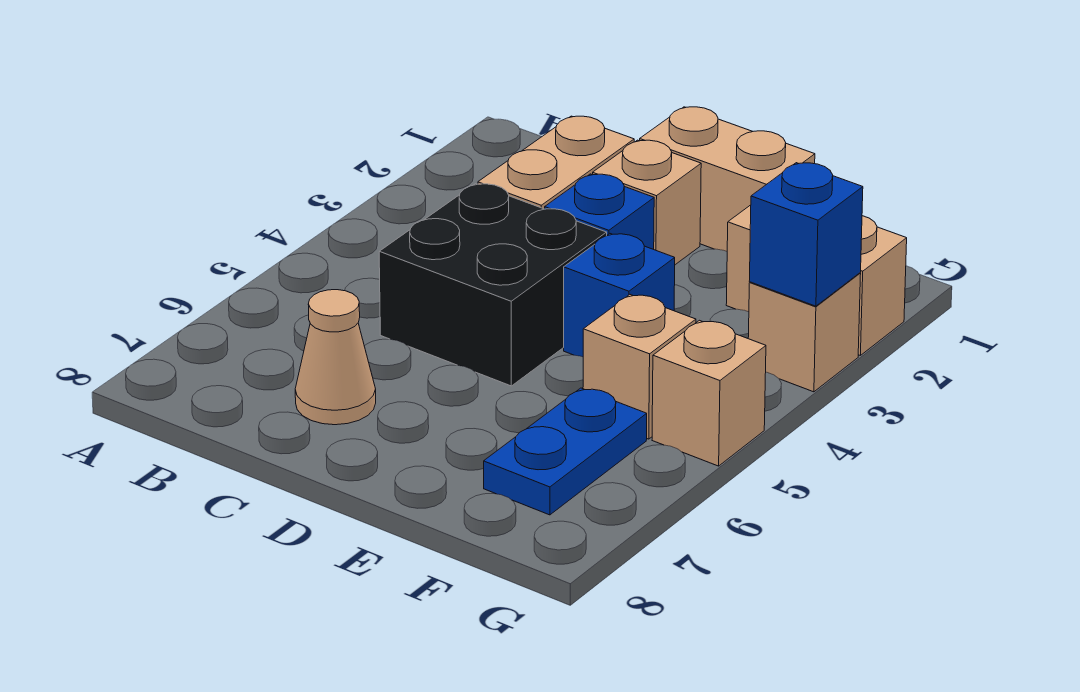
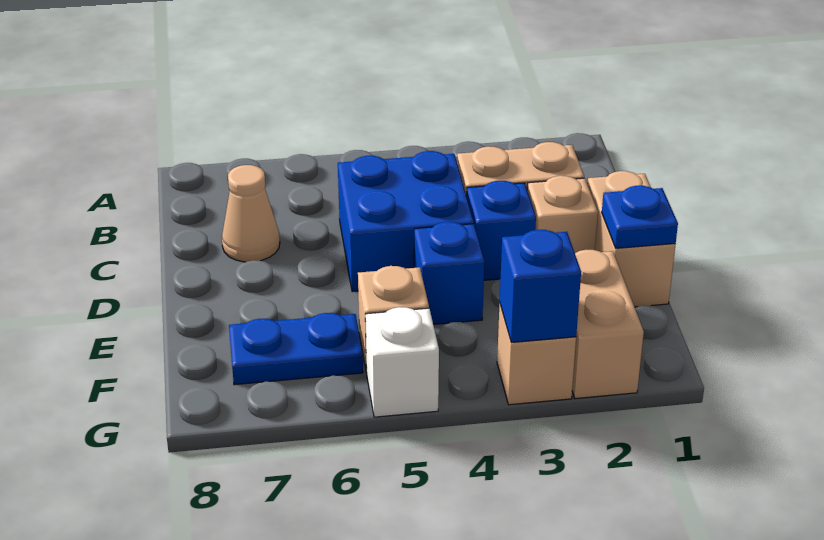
black 2x2 brick [379,184,607,386] -> blue 2x2 brick [338,151,474,292]
none -> blue 1x1 plate [602,185,678,248]
tan 1x1 brick [652,320,766,466] -> white 1x1 brick [365,307,439,417]

